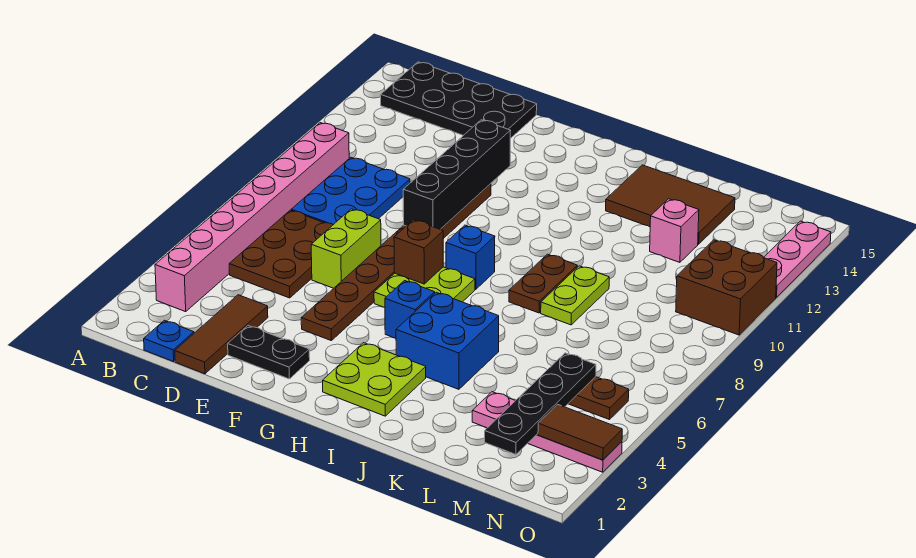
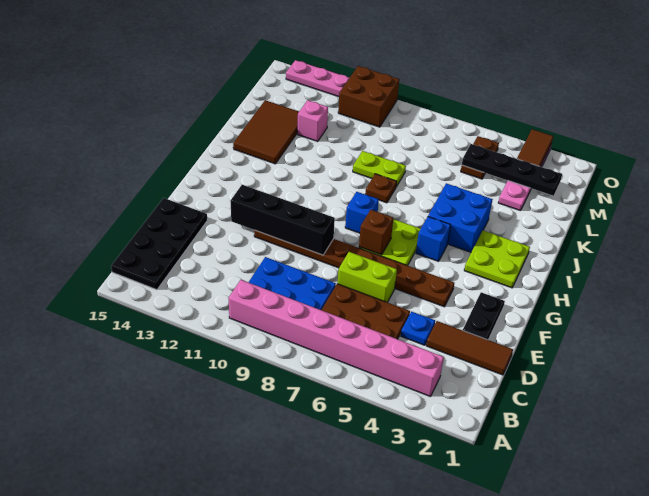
blue 1x1 plate [144,320,194,362] -> blue 1x1 plate moved to [401,312,435,345]
brown 1x2 plate [509,254,577,313] -> brown 1x1 plate [365,174,397,203]

